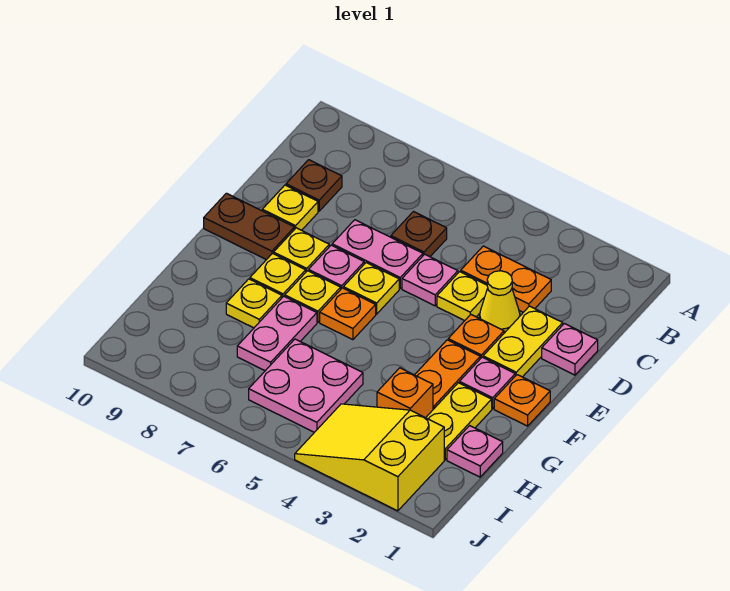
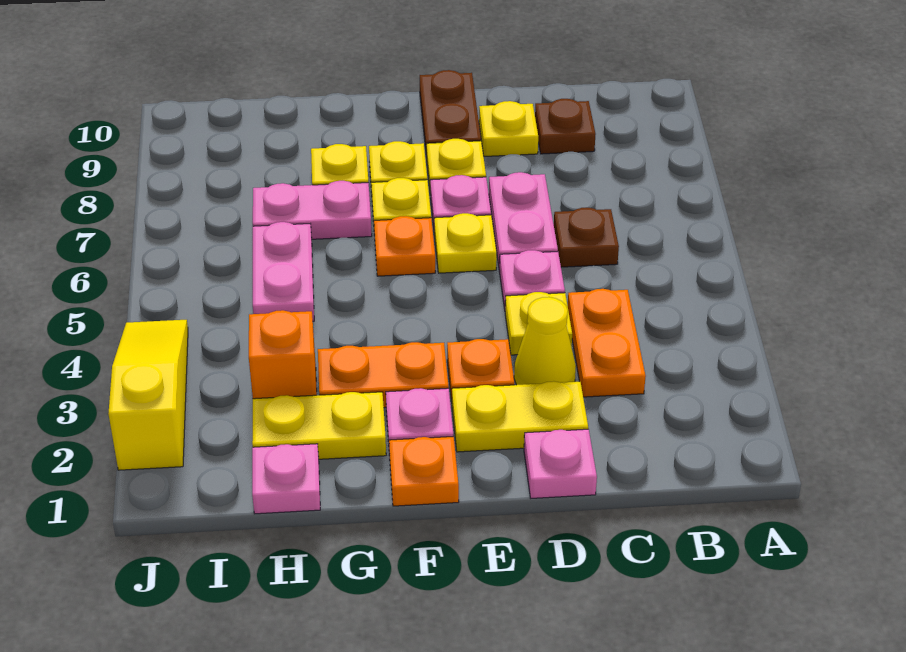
pink 2x2 plate [249,339,363,432] -> pink 1x2 plate [253,222,314,321]
yellow 2x3 slope [295,404,444,511] -> yellow 1x3 slope [108,320,188,470]

